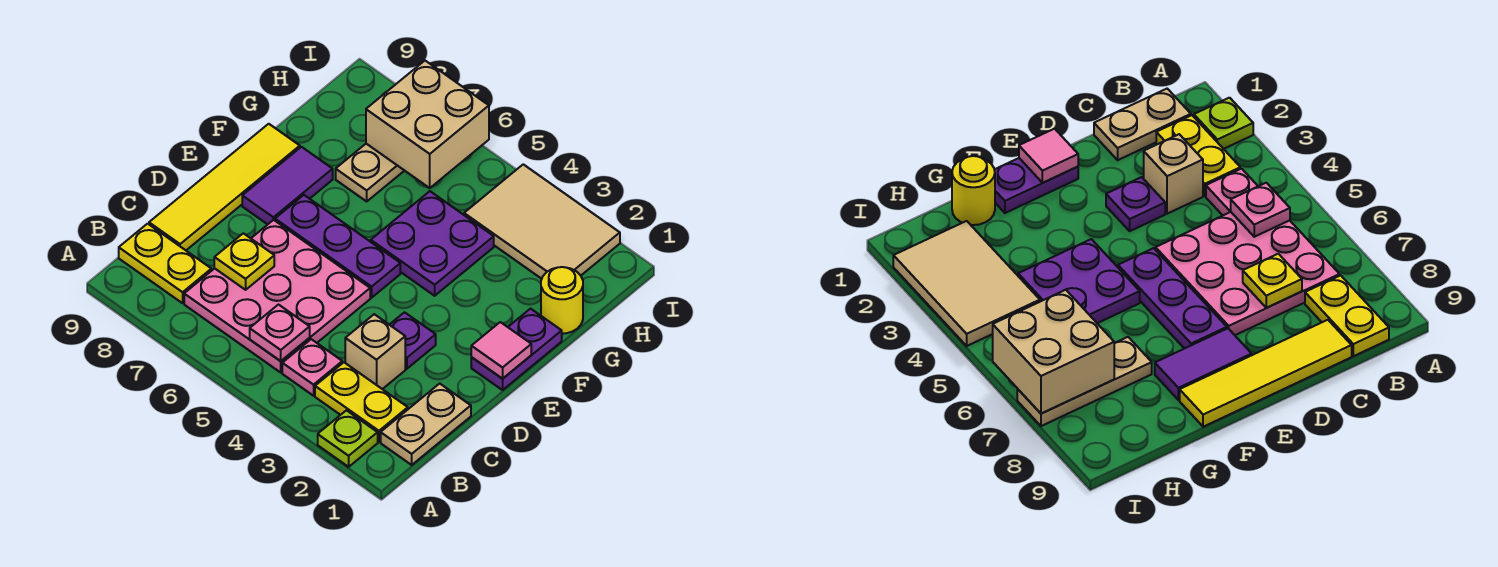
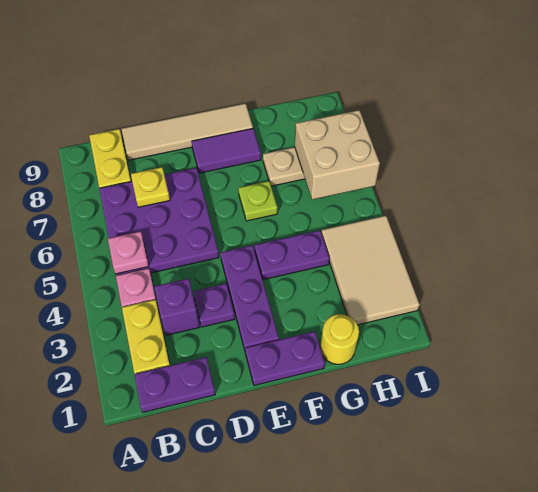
lime 1x1 plate [318,410,378,467] -> lime 1x1 plate moved to [238,181,277,221]
tan 1x2 plate [381,384,471,465] -> purple 1x2 plate [134,357,215,412]
pink 3x3 plate [184,220,370,372] -> purple 3x3 plate [99,168,219,275]
tan 1x1 brick [345,314,405,389] -> purple 1x1 brick [154,278,199,335]
yellow 1x4 tile [149,124,300,250] -> tan 1x4 tile [122,103,253,160]
pink 1x1 tile [471,322,531,379] -> none
purple 1x3 plate [275,195,400,298] -> purple 1x3 plate moved to [220,245,279,350]
purple 2x2 plate [371,191,494,296] -> purple 1x2 plate [255,230,329,280]

